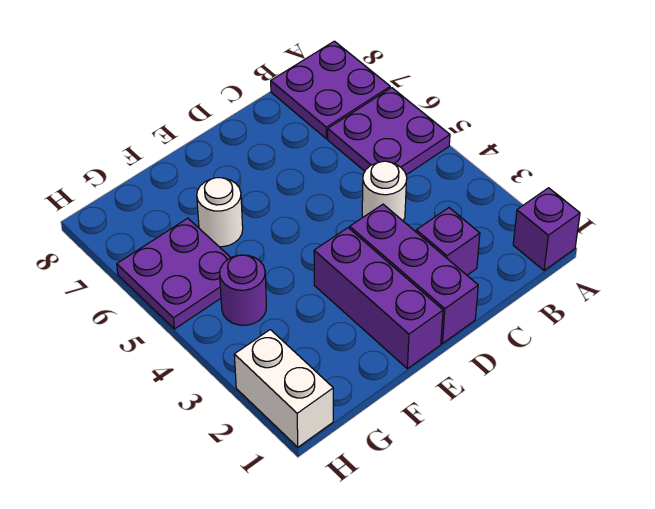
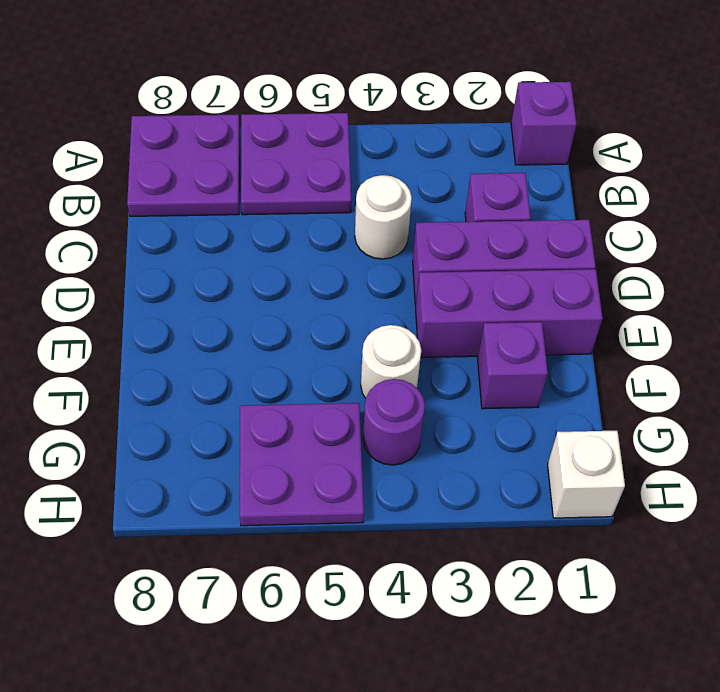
none -> purple 1x1 brick [478,322,548,409]
white 1x1 round brick [197,178,243,247] -> white 1x1 round brick moved to [361,325,421,398]
white 1x2 brick [234,330,333,447] -> white 1x1 brick [548,431,625,518]

